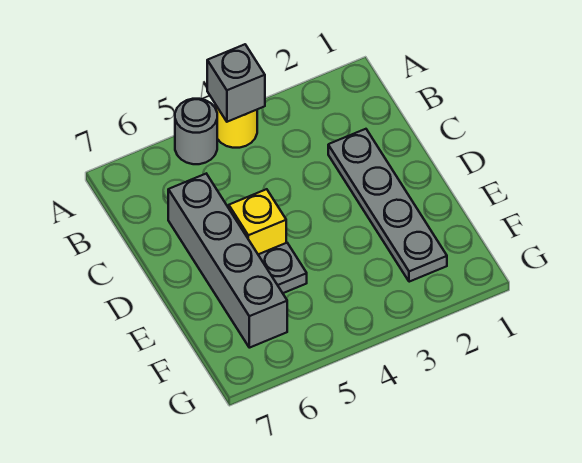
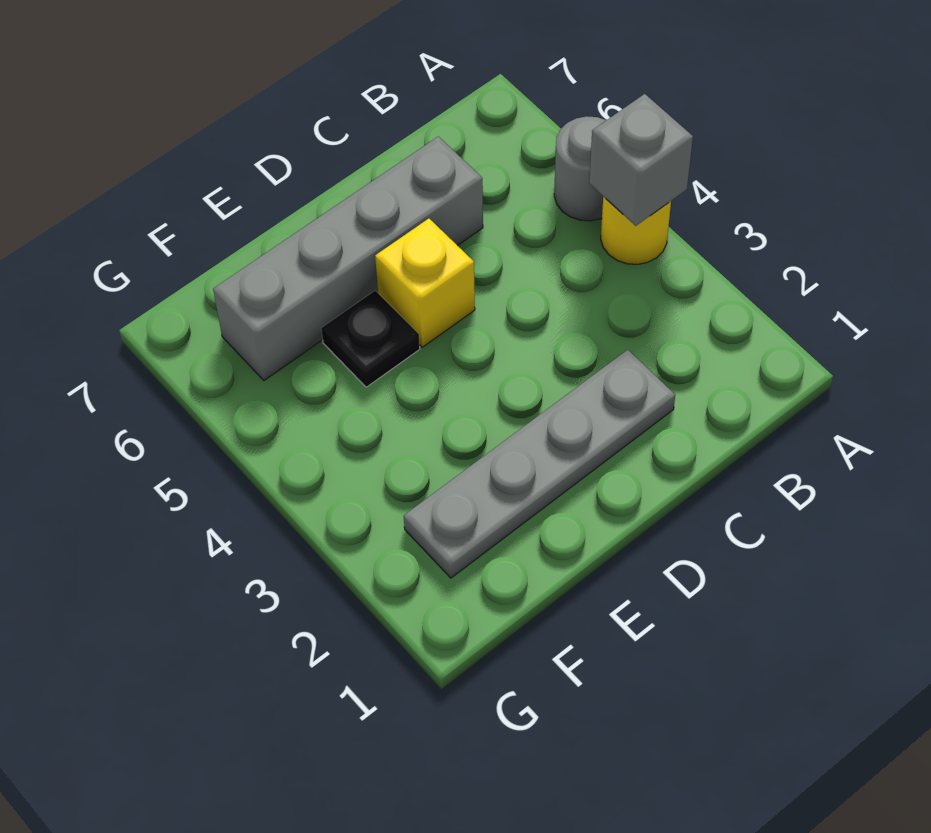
grey 1x1 plate [258,243,307,293] -> black 1x1 plate [321,291,420,387]

